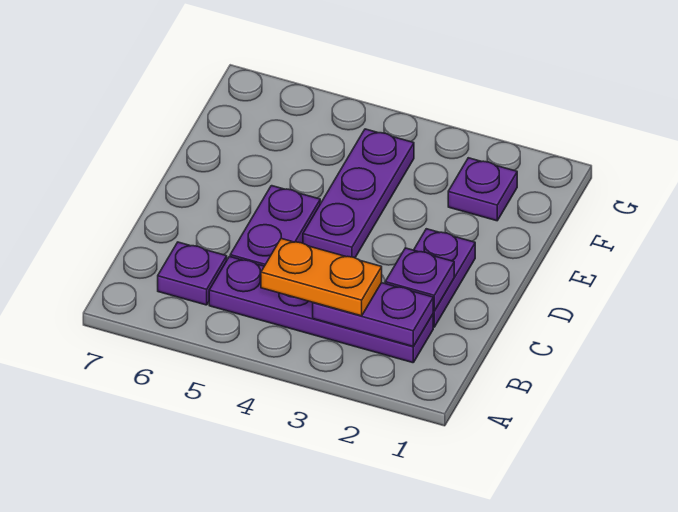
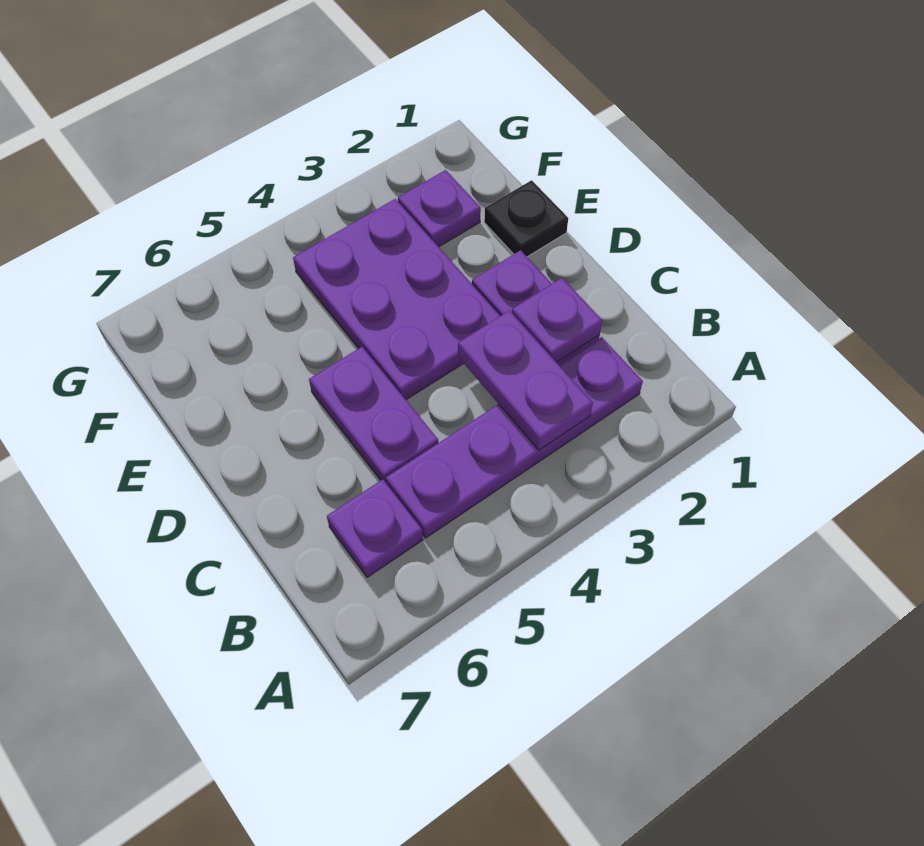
purple 1x2 plate [313,283,433,346] -> purple 1x2 plate turned to [458,311,593,450]
orange 1x2 plate [261,239,382,316] -> none
purple 1x3 plate [303,129,414,258] -> purple 2x3 plate [293,199,500,400]
none -> black 1x1 plate [484,180,568,257]

